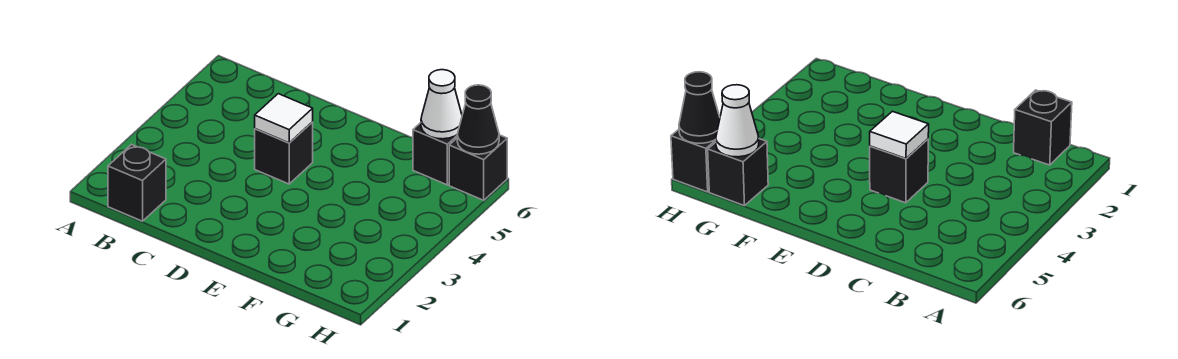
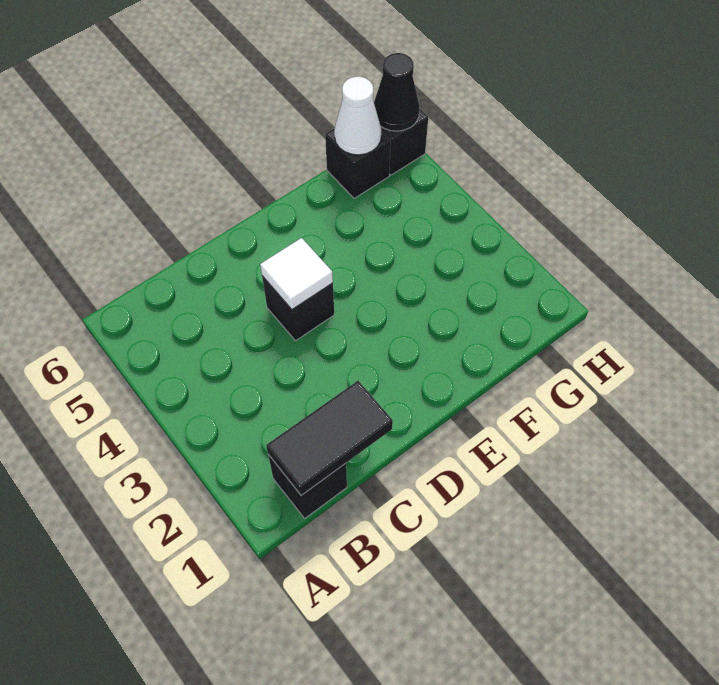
none -> black 1x2 tile [266,381,393,495]

